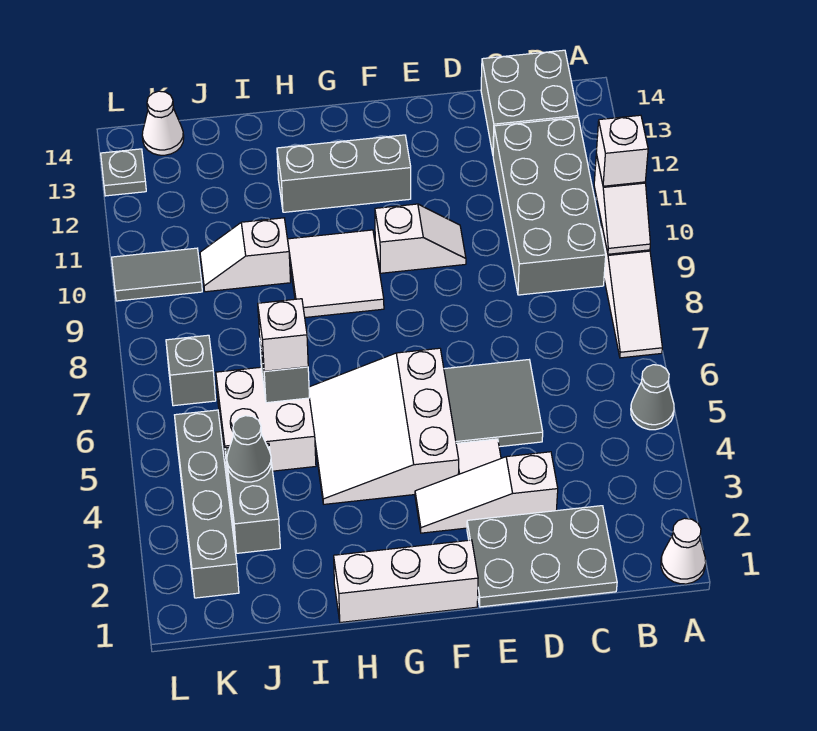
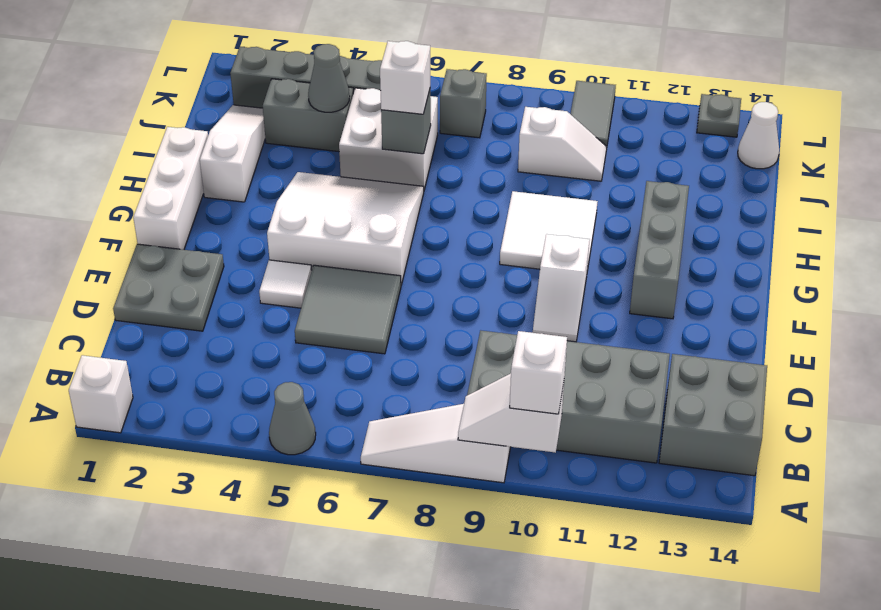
white 1x1 cone [661,518,706,584] -> white 1x1 brick [69,355,133,433]
grey 2x3 plate [467,506,617,607] -> grey 2x2 plate [113,244,224,331]
white 1x3 slope [415,452,558,533] -> white 1x3 slope moved to [200,105,265,202]
white 1x2 slope [200,218,291,292] -> white 1x2 slope turned to [518,107,607,181]

